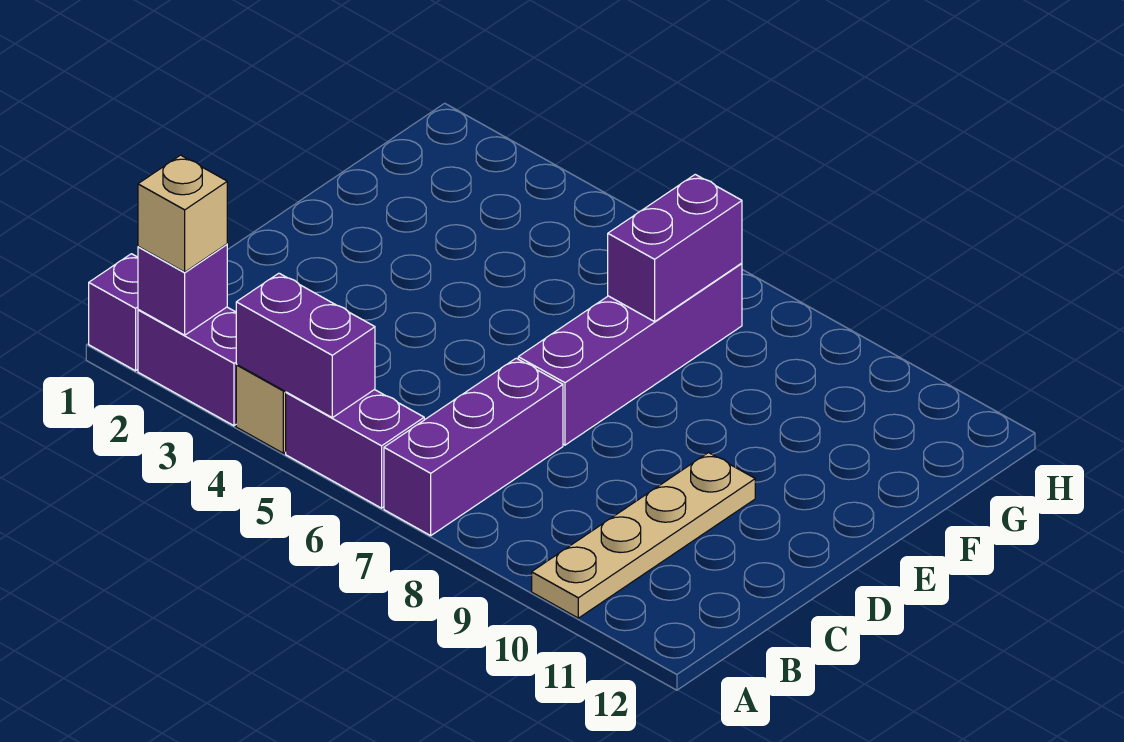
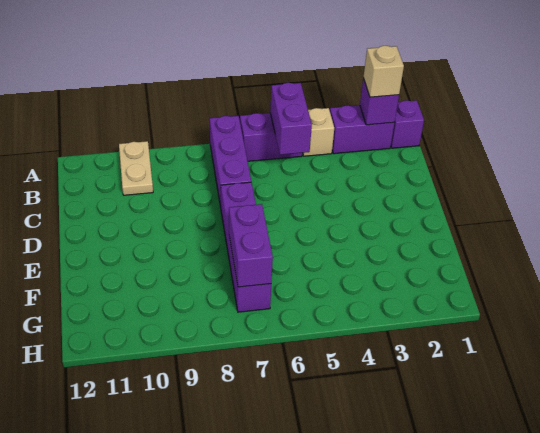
purple 1x2 brick [236,273,375,418] -> purple 1x2 brick turned to [270,83,312,155]
tan 1x4 plate [532,453,755,618] -> tan 1x2 plate [119,141,153,195]

